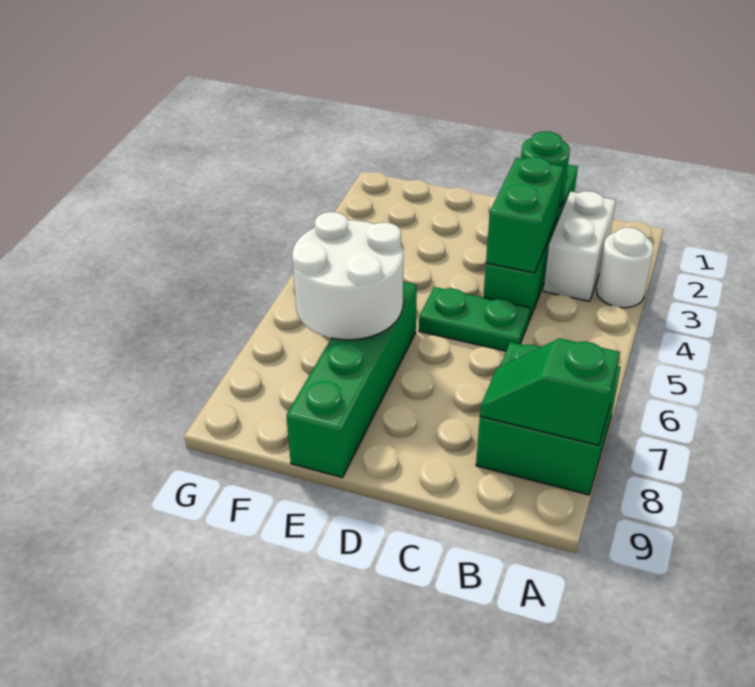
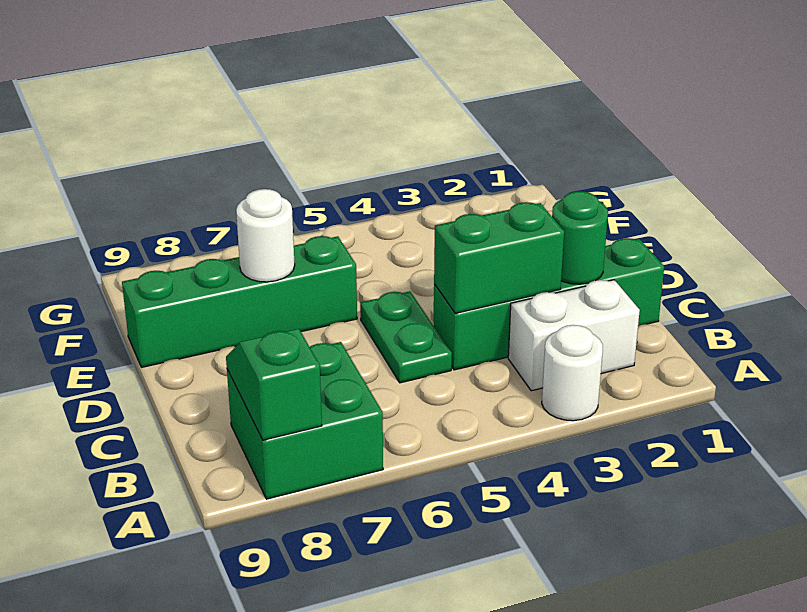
white 2x2 round brick [292,212,403,340] -> white 1x1 round brick [236,189,295,282]

